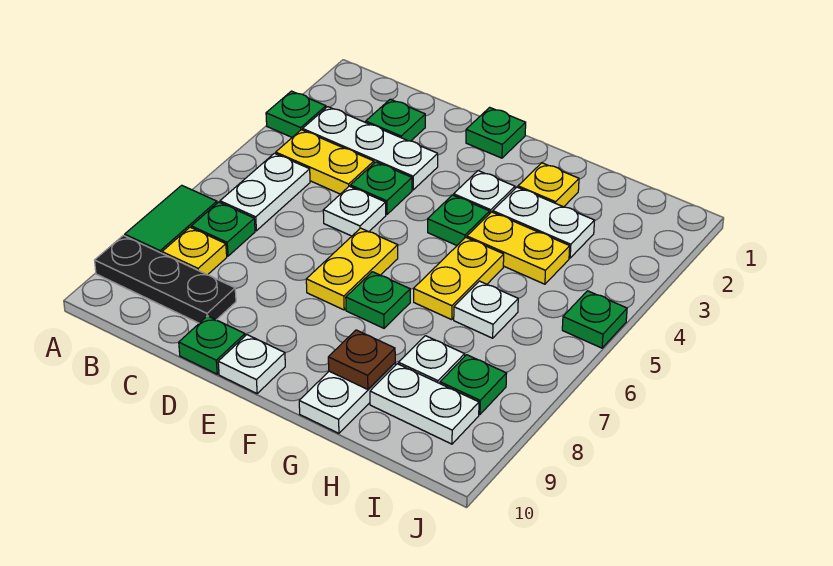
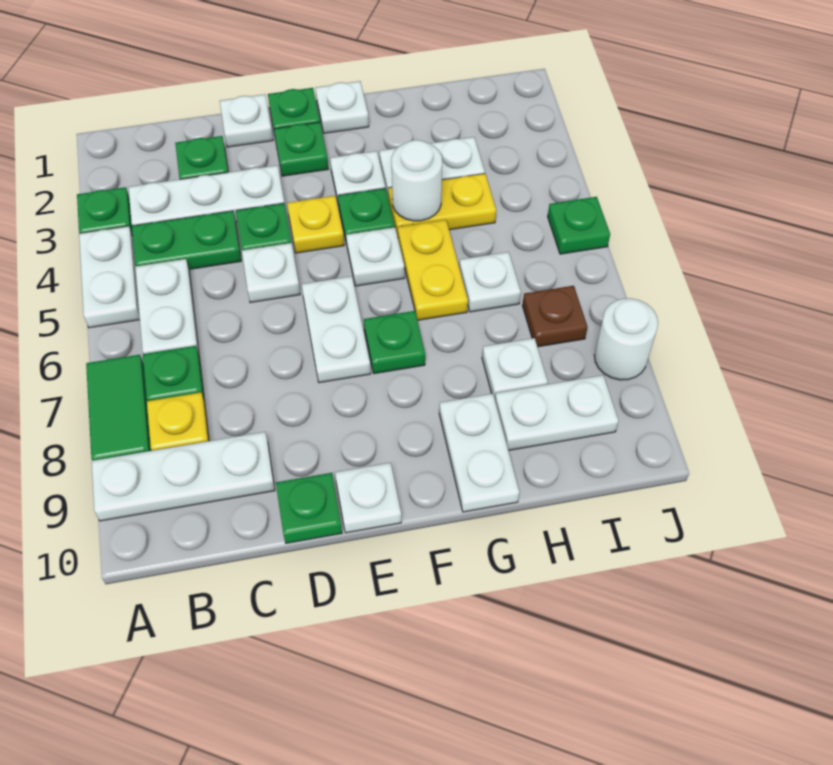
none -> white 1x2 plate [79,226,140,328]
black 1x3 plate [95,235,236,323] -> white 1x3 plate [92,432,275,521]
yellow 1x2 plate [276,130,374,194] -> green 1x2 plate [132,211,241,269]
none -> white 1x1 plate [220,94,273,147]
yellow 1x2 plate [306,228,398,310] -> white 1x2 plate [302,276,371,383]
none -> white 1x1 plate [316,81,369,133]
none -> white 1x1 plate [346,227,405,286]
yellow 1x1 plate [518,163,579,207] -> yellow 1x1 plate moved to [287,196,344,253]
none -> white 1x1 round brick [391,140,442,221]
brown 1x1 plate [328,330,395,389] -> brown 1x1 plate moved to [522,286,588,347]
green 1x1 plate [440,355,507,414] -> green 1x1 plate moved to [274,122,328,176]
none -> white 1x1 round brick [594,298,658,380]

